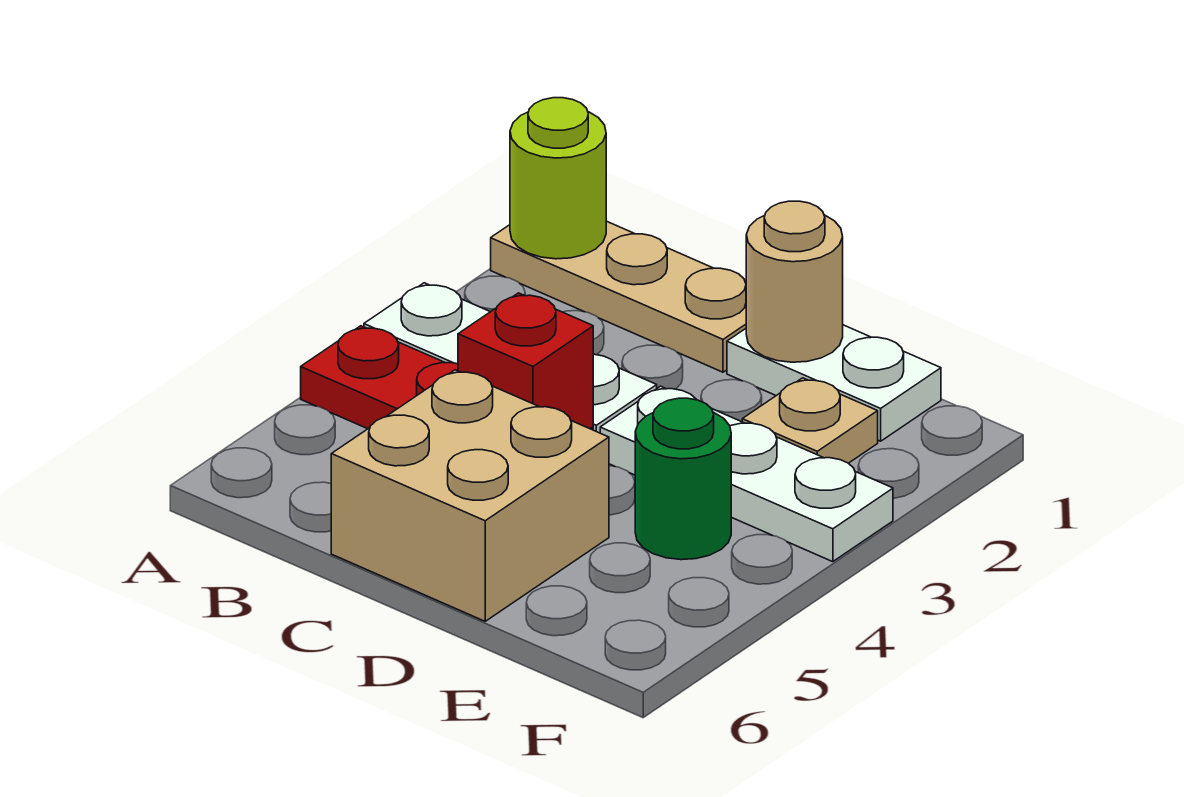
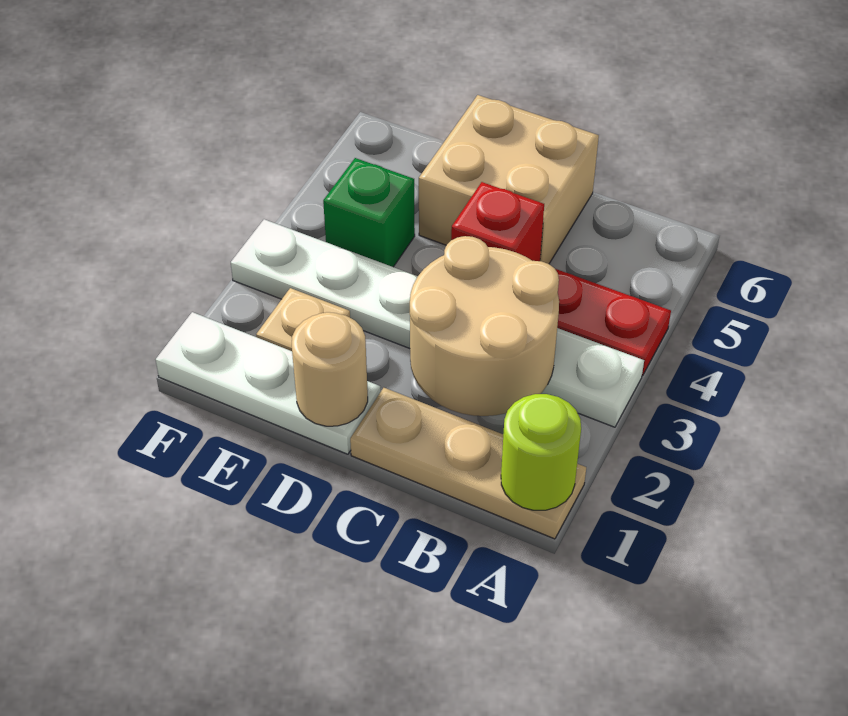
none -> tan 2x2 round brick [410,236,559,416]
white 1x2 plate [727,325,941,441] -> white 1x3 plate [156,312,381,454]
green 1x1 round brick [635,398,731,560] -> green 1x1 brick [323,158,415,267]

